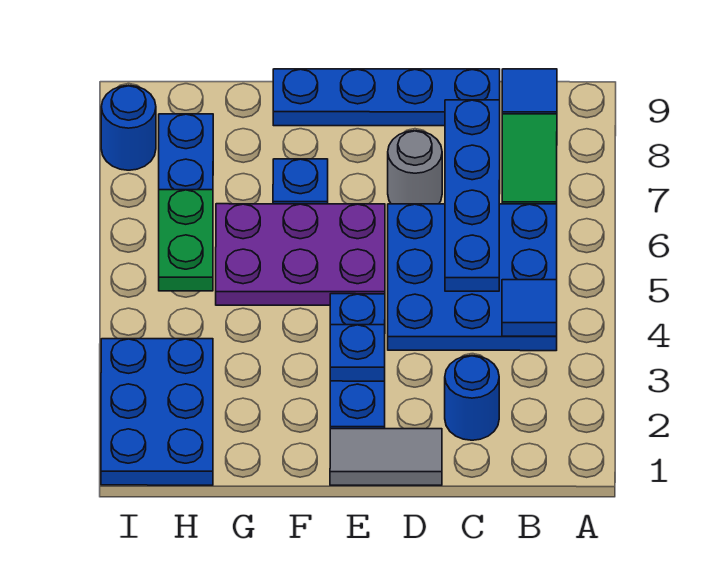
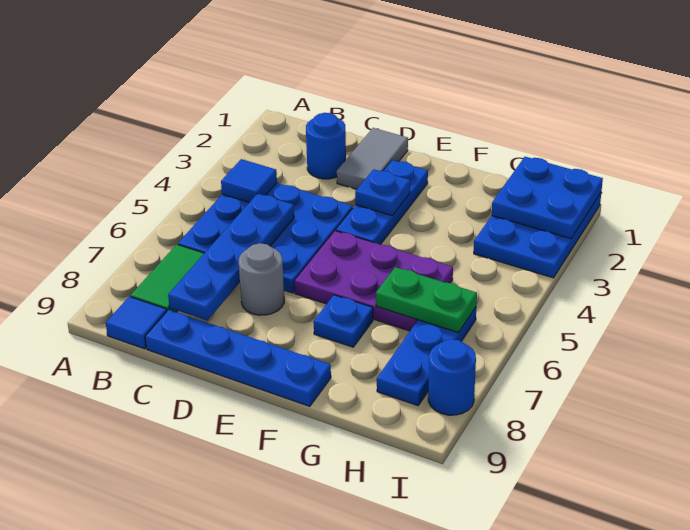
grey 1x2 tile [330,429,442,485] -> grey 1x2 tile turned to [337,128,408,189]
none -> blue 2x2 plate [492,157,603,239]
green 1x2 plate [159,190,213,291] -> green 1x2 plate turned to [376,267,477,332]

